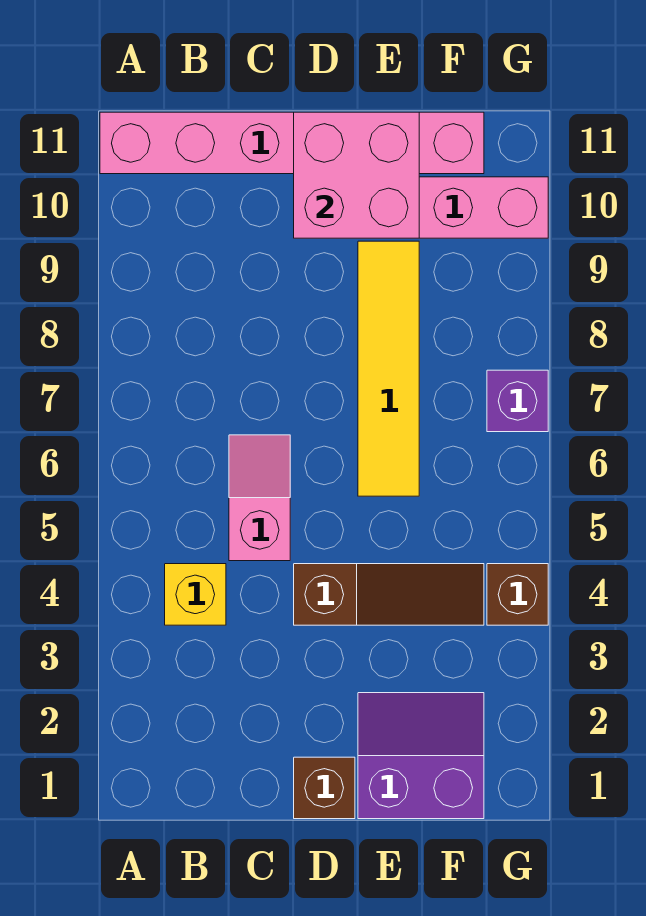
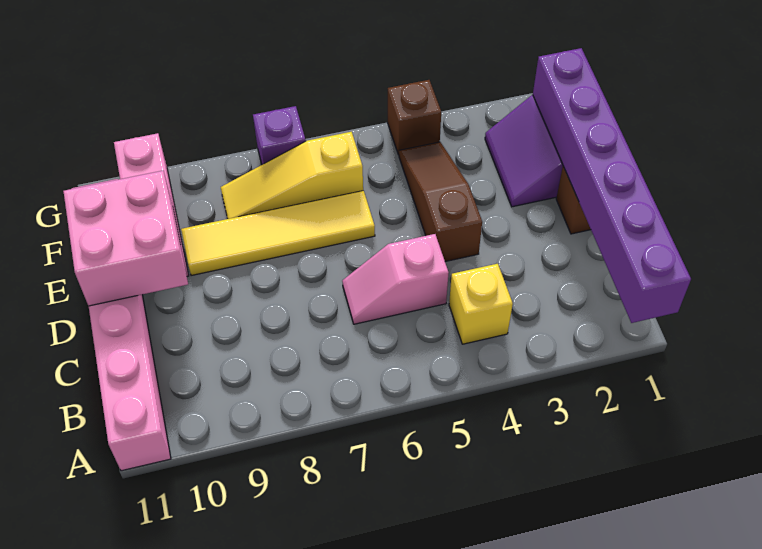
none -> purple 1x6 brick [533,48,691,323]
none -> yellow 1x3 slope [221,132,363,219]

